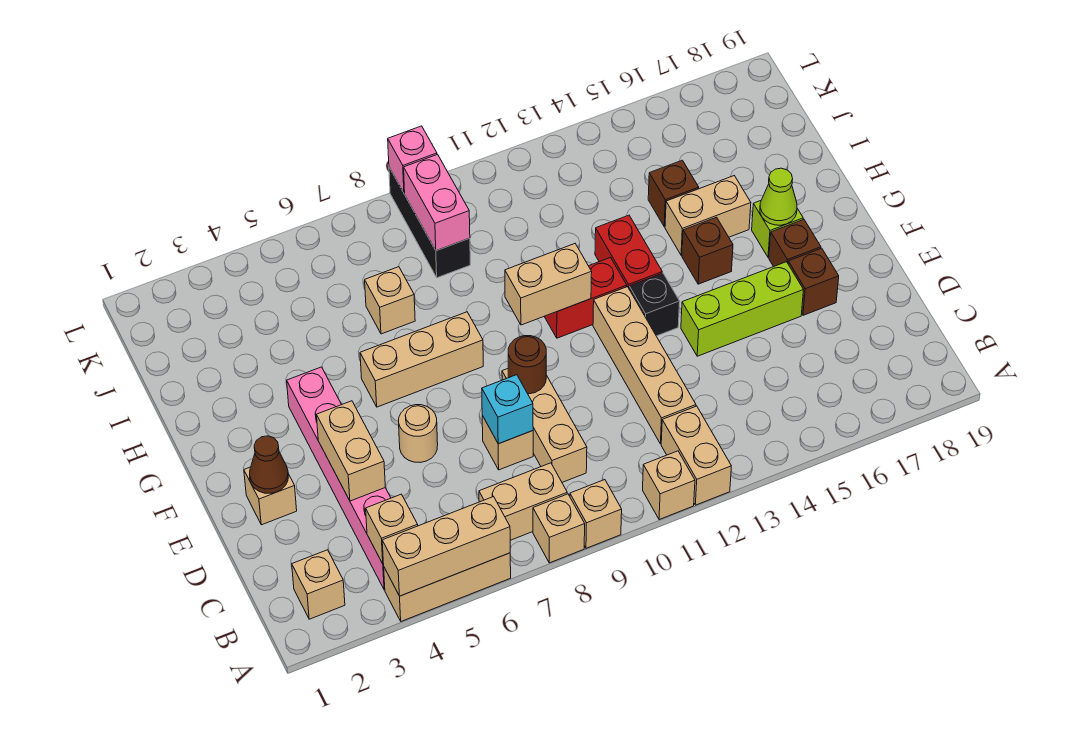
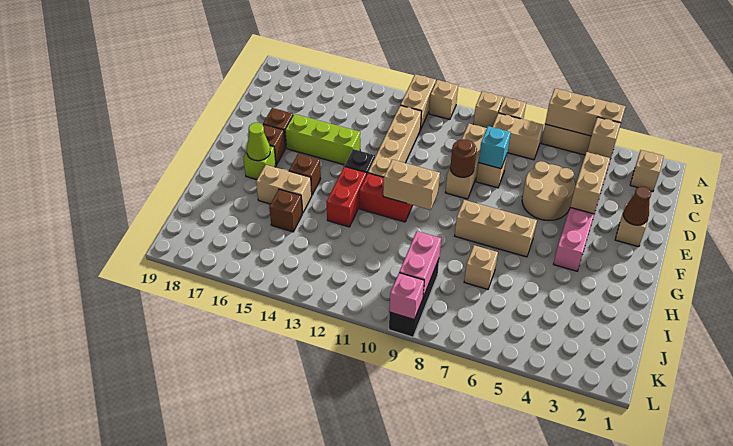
tan 1x1 round brick [399,405,438,463] -> tan 2x2 round brick [522,161,575,221]

